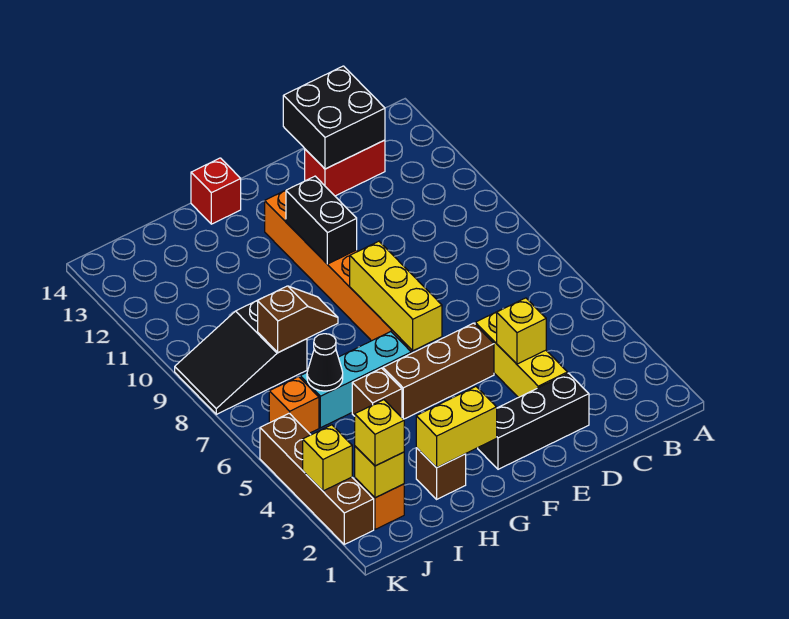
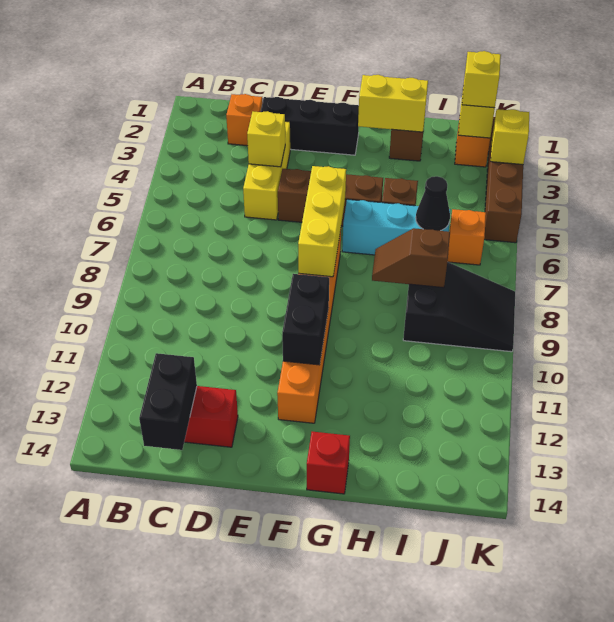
none -> orange 1x1 brick [226,94,262,146]
black 2x2 brick [283,66,385,169] -> black 1x2 brick [139,353,197,450]

